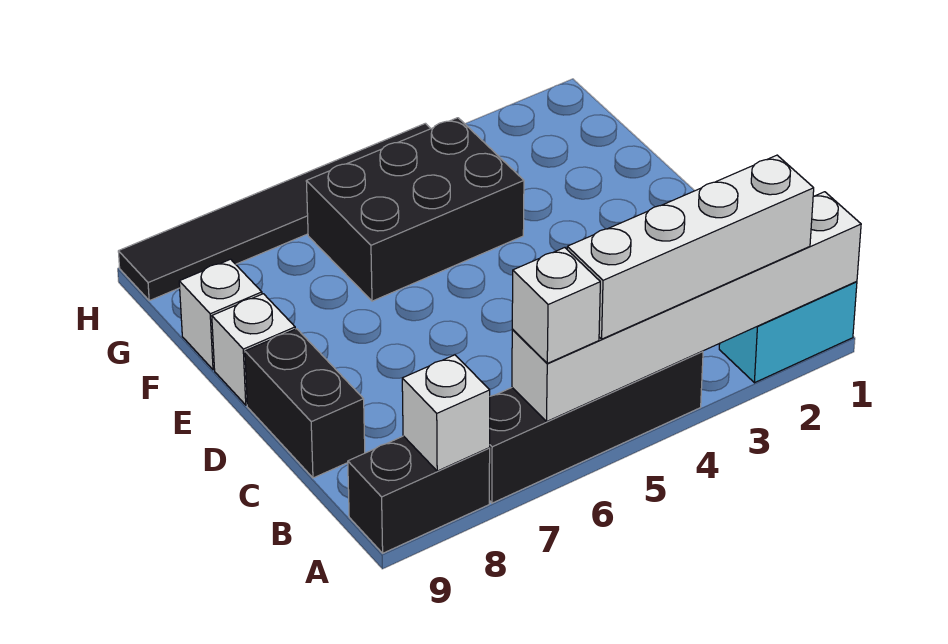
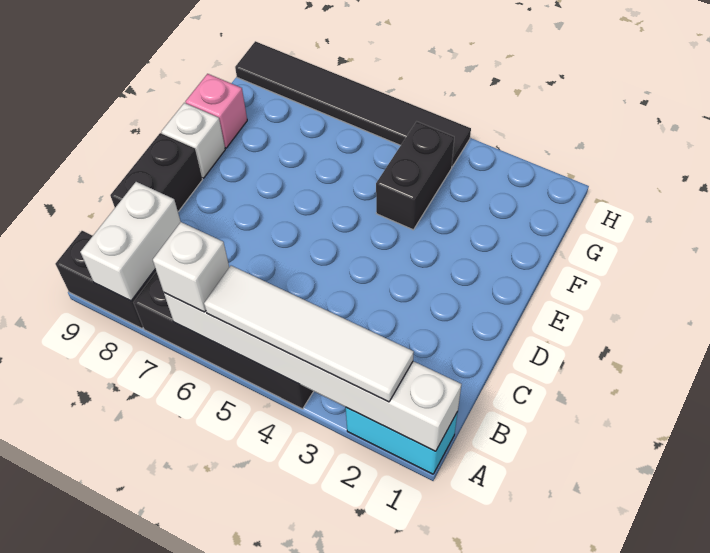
white 1x4 brick [567,155,814,339] -> white 1x4 tile [204,266,414,402]
white 1x1 brick [402,355,490,471] -> white 1x2 brick [80,182,181,301]
black 2x3 brick [306,118,524,301] -> black 1x2 brick [376,122,454,230]
white 1x1 brick [179,259,262,370] -> pink 1x1 brick [185,74,247,148]

